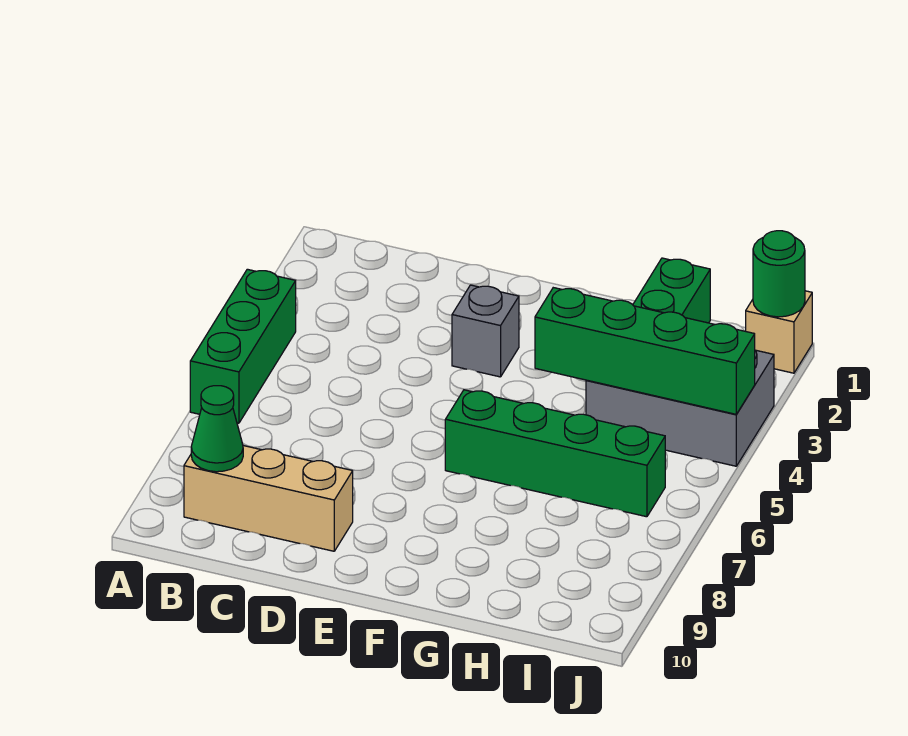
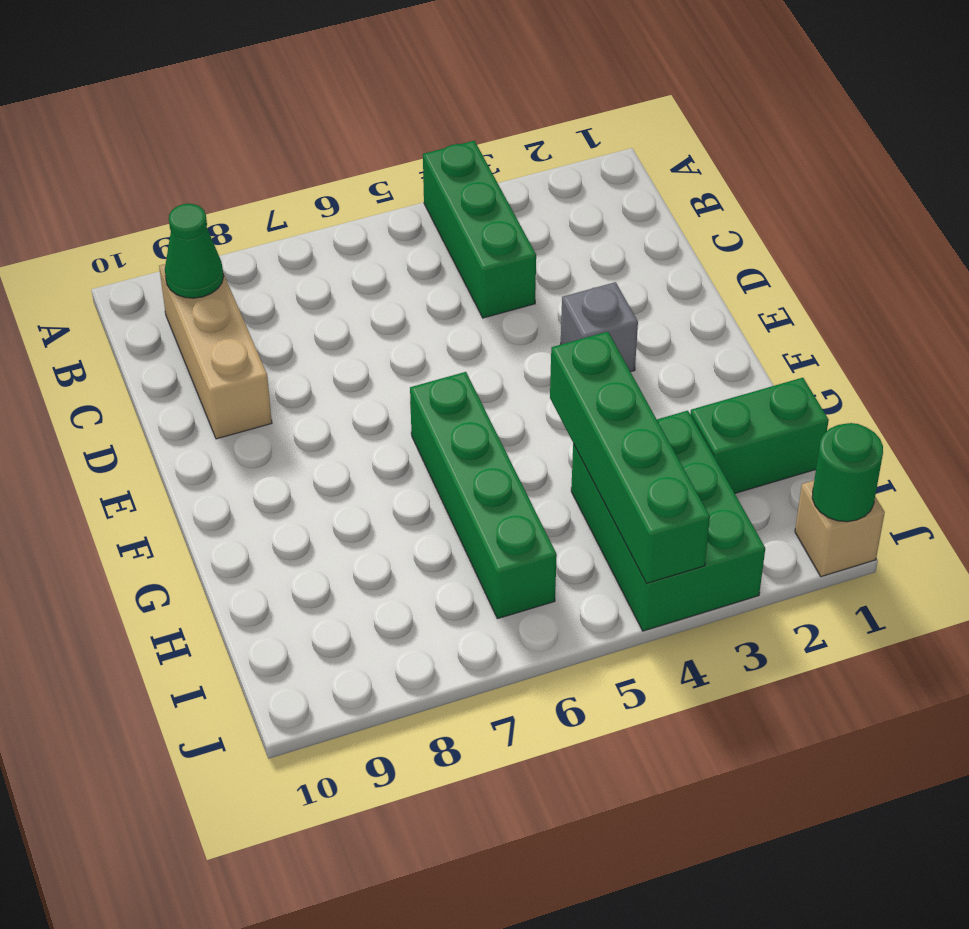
green 1x3 brick [190,269,296,423] -> green 1x3 brick turned to [423,141,536,318]
grey 2x3 brick [586,350,774,466] -> green 2x3 brick [571,411,765,631]

